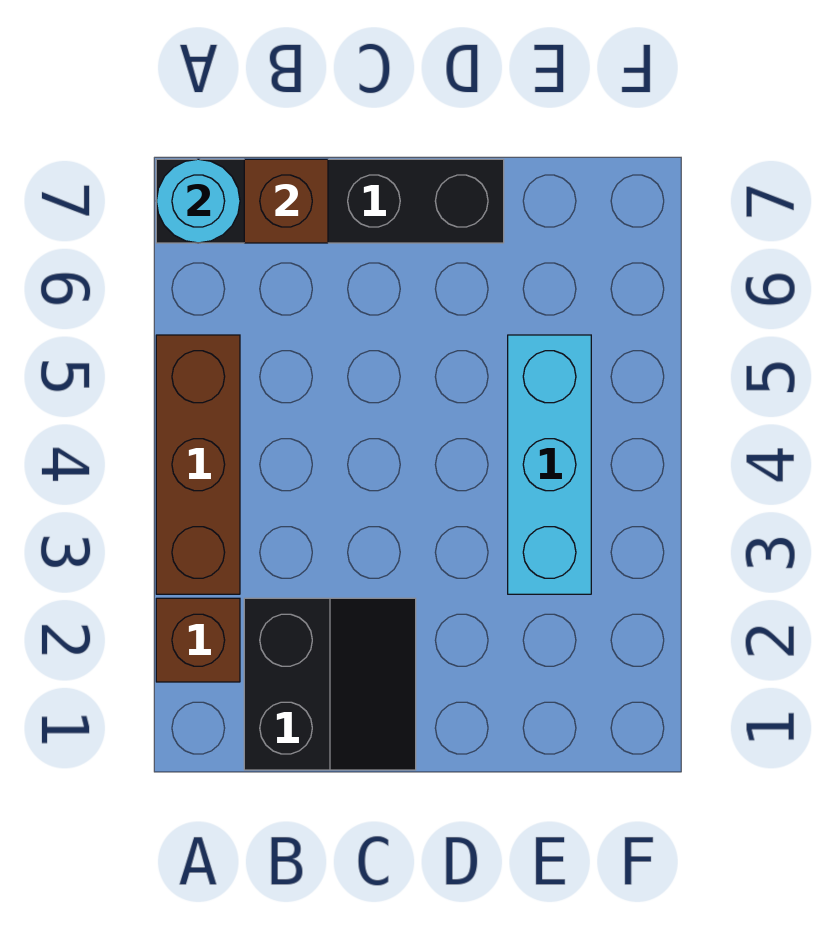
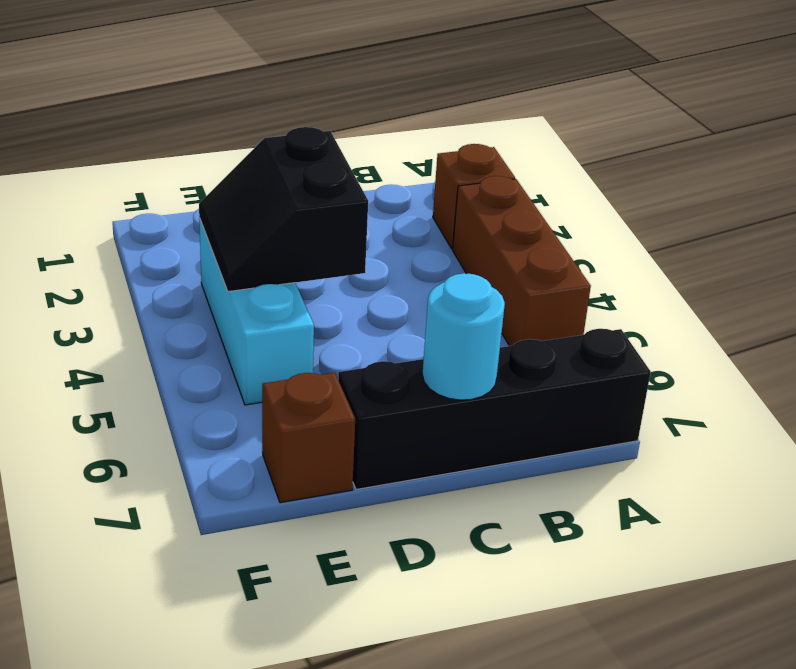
cyan 1x1 round brick [156,159,240,243] -> cyan 1x1 round brick moved to [422,273,505,400]
black 2x2 slope [244,598,416,770] -> black 2x2 slope moved to [199,127,368,292]
brown 1x1 brick [244,159,328,243] -> brown 1x1 brick moved to [262,373,355,503]

